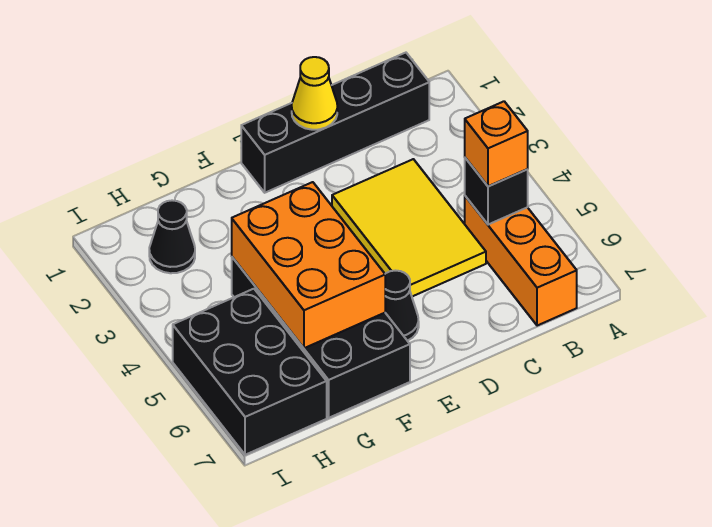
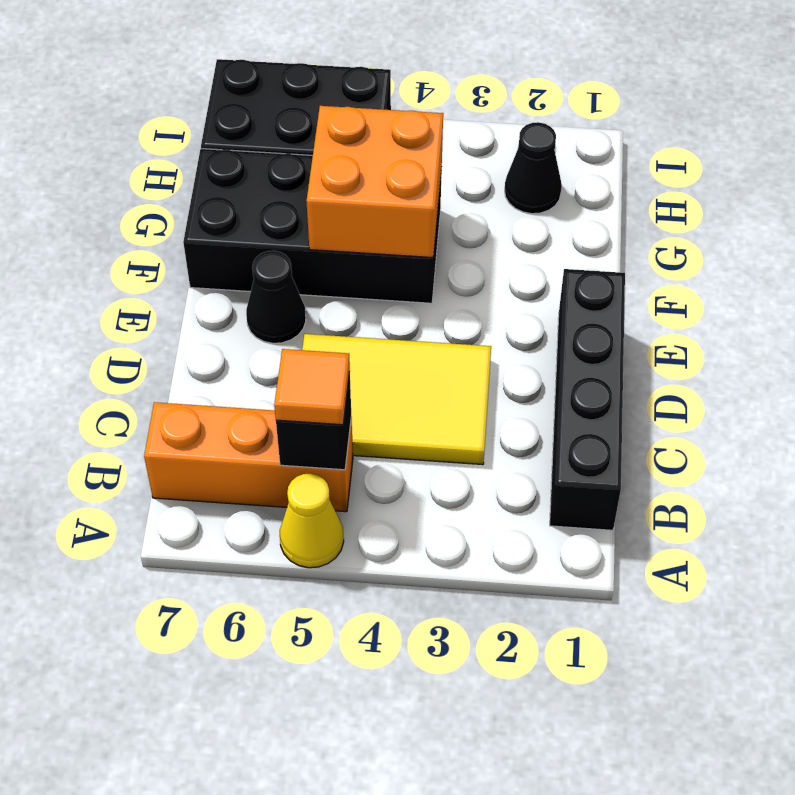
orange 1x1 brick [465,101,528,186] -> orange 1x1 tile [274,349,350,425]
yellow 1x1 cone [292,57,337,130] -> yellow 1x1 cone moved to [280,473,344,568]
orange 2x3 brick [232,182,385,348] -> orange 2x2 brick [306,106,443,258]

